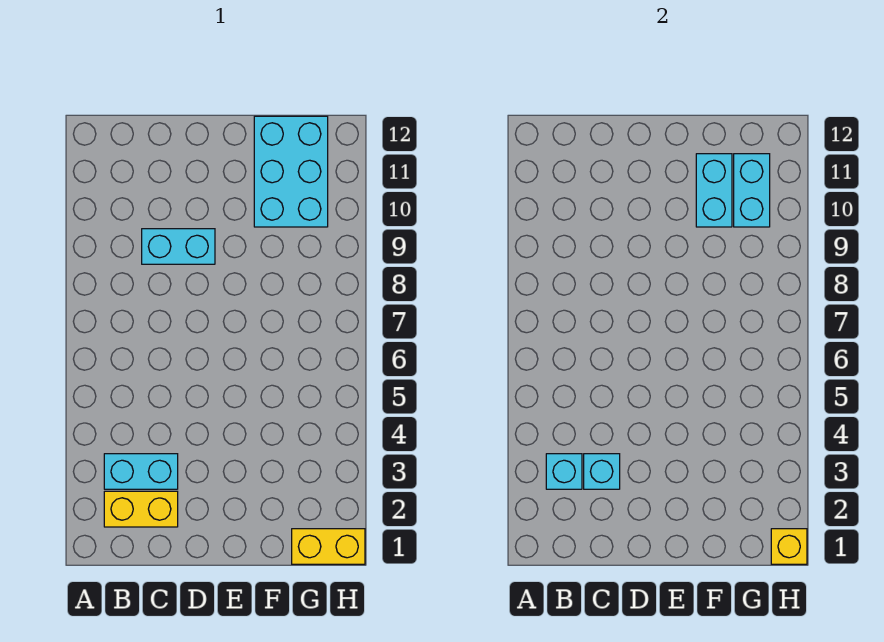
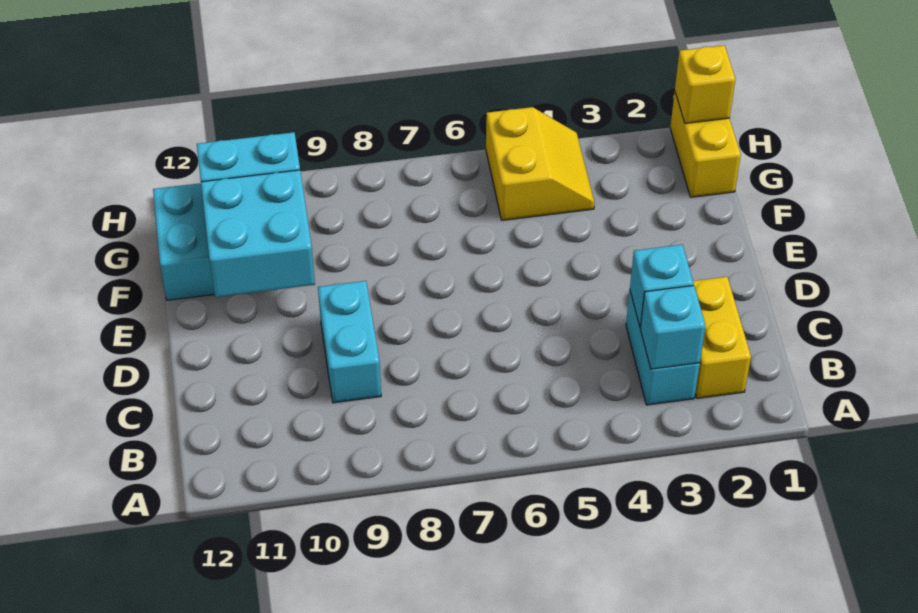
cyan 1x2 brick [696,154,732,227] -> cyan 2x2 brick [201,170,315,297]
none -> yellow 2x2 slope [486,107,595,220]

